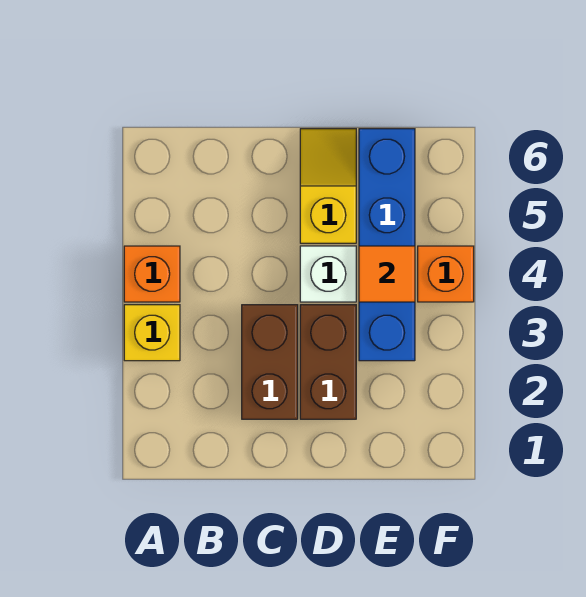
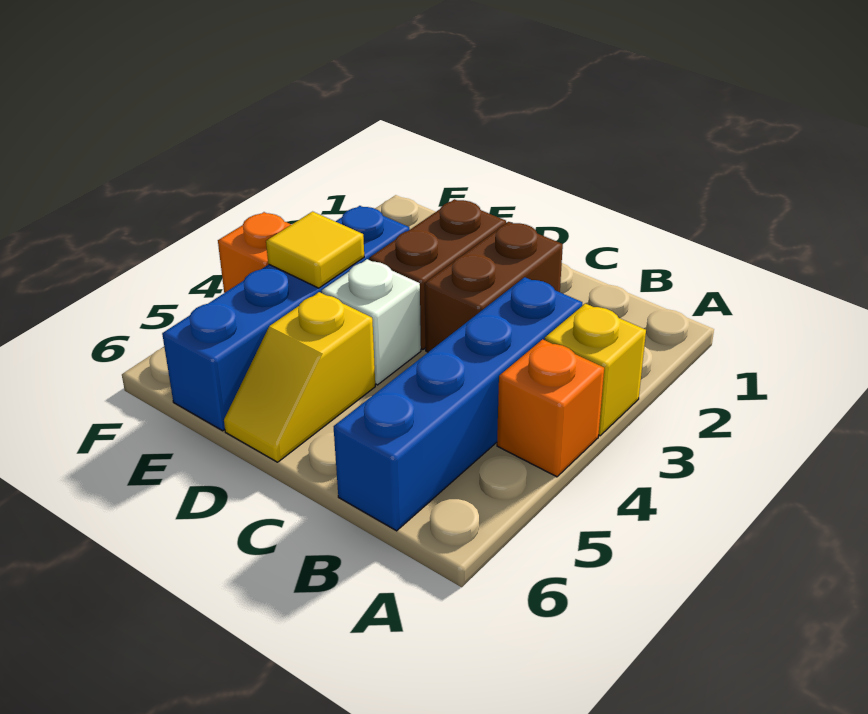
none -> blue 1x4 brick [334,277,582,531]
orange 1x1 tile [359,246,415,302] -> yellow 1x1 tile [266,212,364,288]

